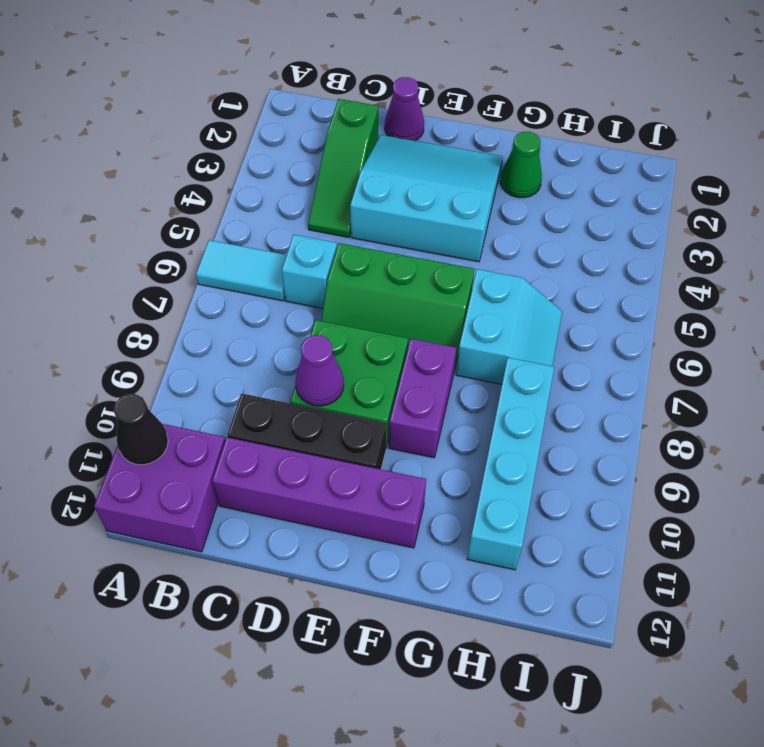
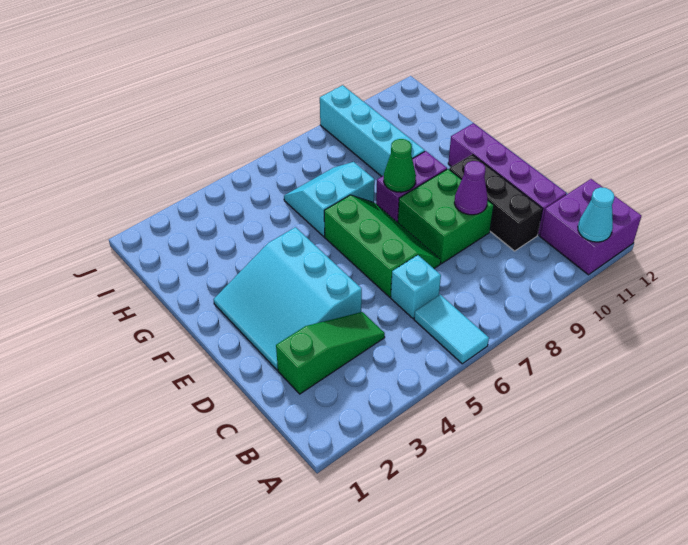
black 1x1 cone [114,394,168,465] -> cyan 1x1 cone [578,187,614,242]
purple 1x1 cone [385,77,424,141] -> none
green 1x1 cone [500,132,542,198] -> green 1x1 cone moved to [384,139,416,192]
cyan 1x4 brick [467,358,554,570] -> cyan 1x4 brick turned to [320,85,425,177]

